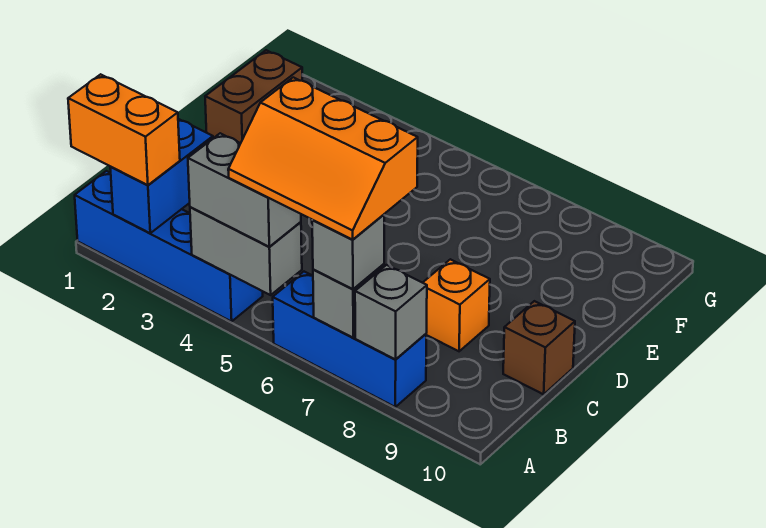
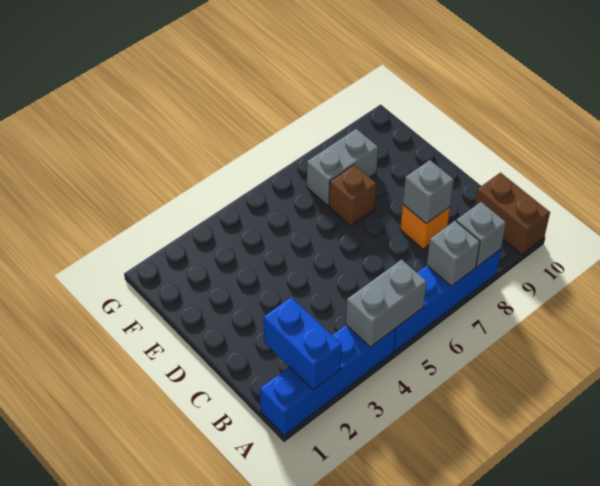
orange 1x2 brick [68,74,180,185] -> none
grey 1x2 brick [188,133,301,247] -> grey 1x2 brick moved to [307,129,378,206]
orange 2x3 slope [228,78,418,240] -> none
blue 1x3 brick [273,272,426,407] -> blue 1x4 brick [394,249,501,351]
grey 1x1 brick [312,215,384,289] -> grey 1x1 brick moved to [403,160,454,224]
brown 1x1 brick [503,301,575,394] -> brown 1x1 brick moved to [329,165,376,226]
brown 1x2 brick [205,50,302,143] -> brown 1x2 brick moved to [475,173,550,255]

